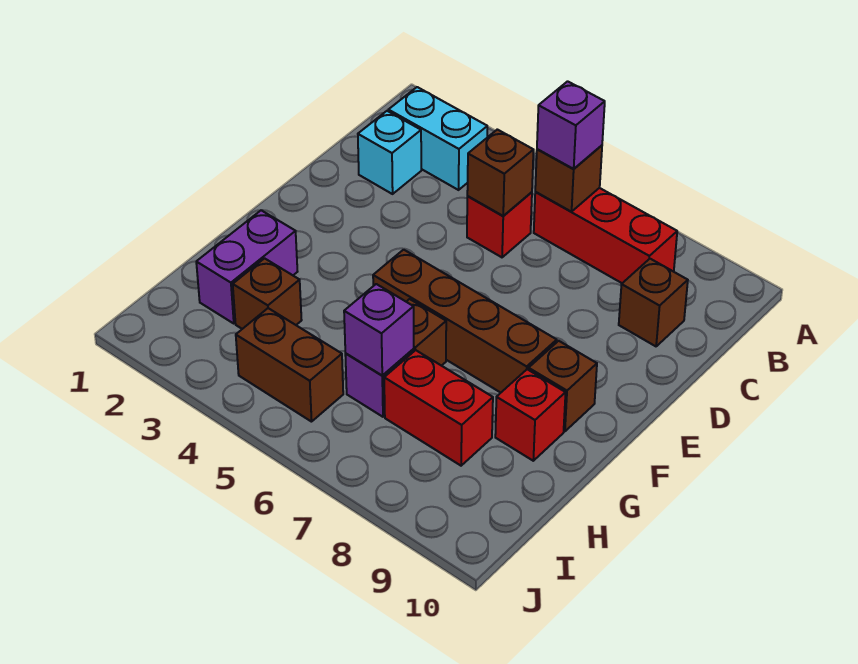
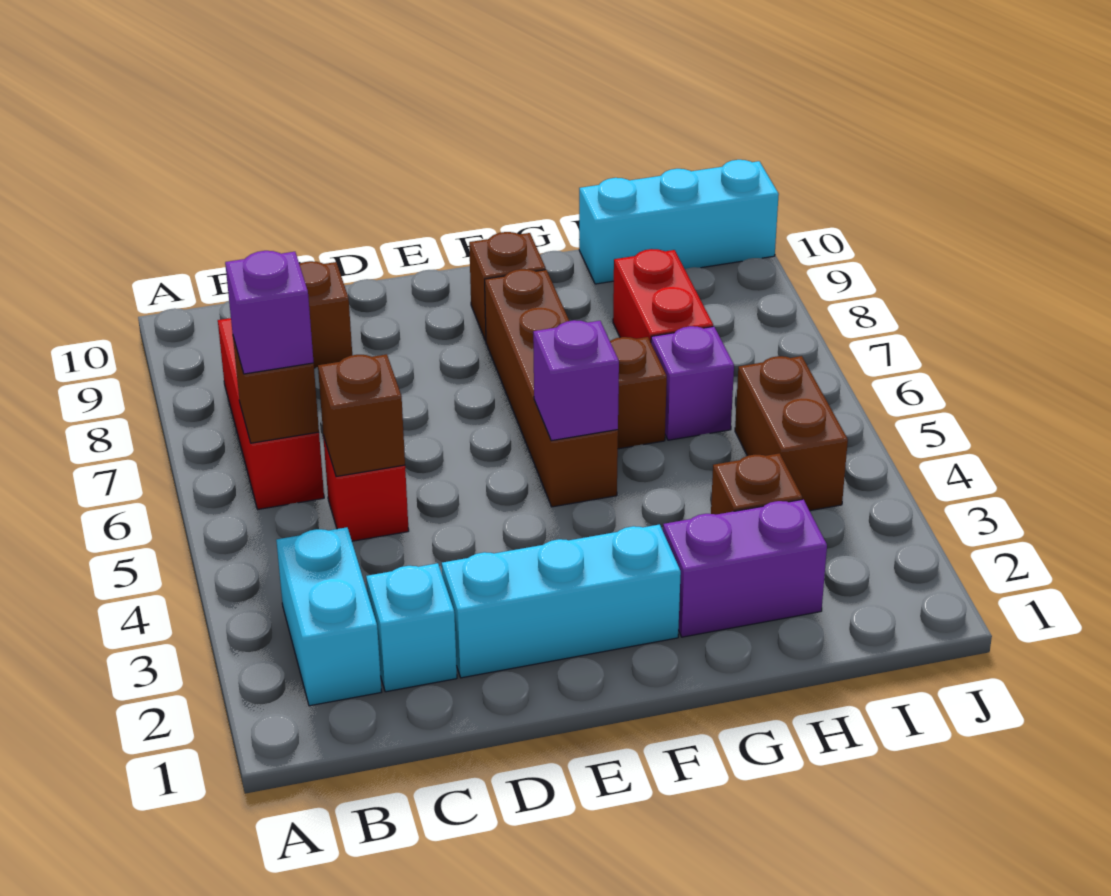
none -> cyan 1x3 brick [442,524,681,678]
red 1x1 brick [495,369,566,461] -> none
purple 1x1 brick [344,284,414,376] -> purple 1x1 brick moved to [533,320,619,441]
none -> cyan 1x3 brick [579,160,779,284]

